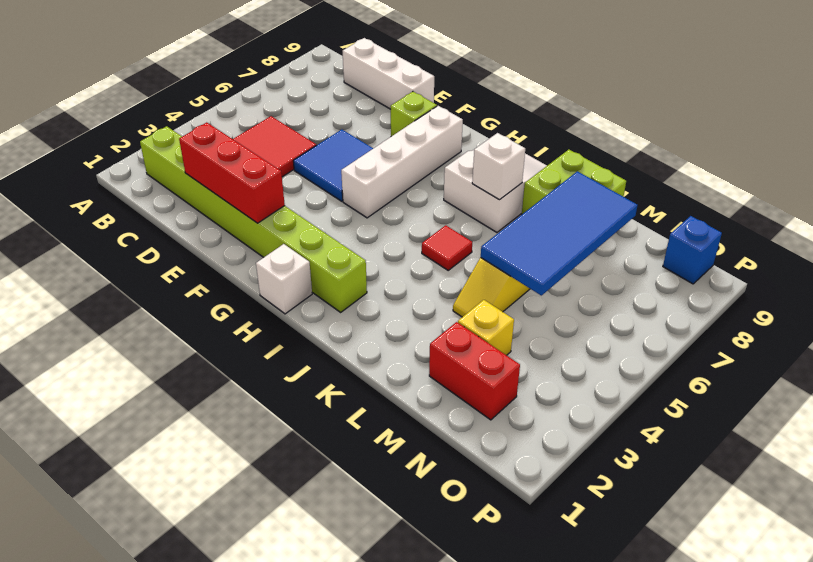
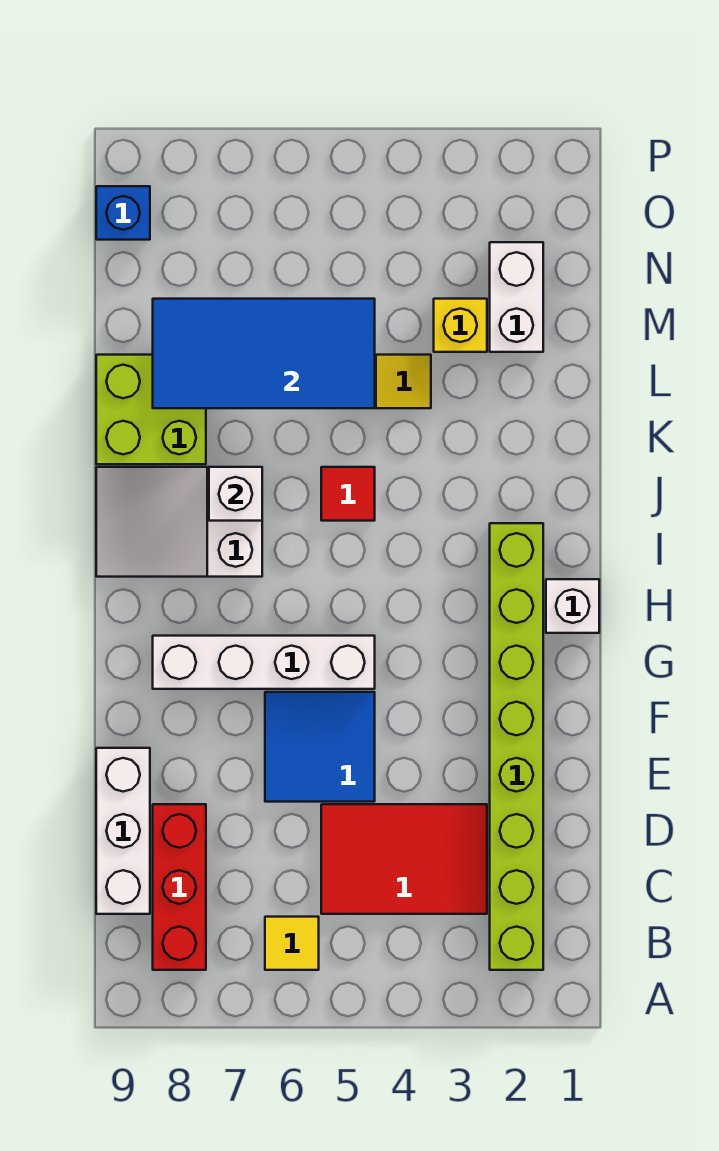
none -> yellow 1x1 tile [265,917,319,970]
red 1x3 brick [179,122,285,223] -> red 1x3 brick moved to [153,804,206,970]
lime 1x1 brick [391,92,437,136] -> none
red 1x2 brick [429,322,520,420] -> white 1x2 brick [490,242,543,352]

